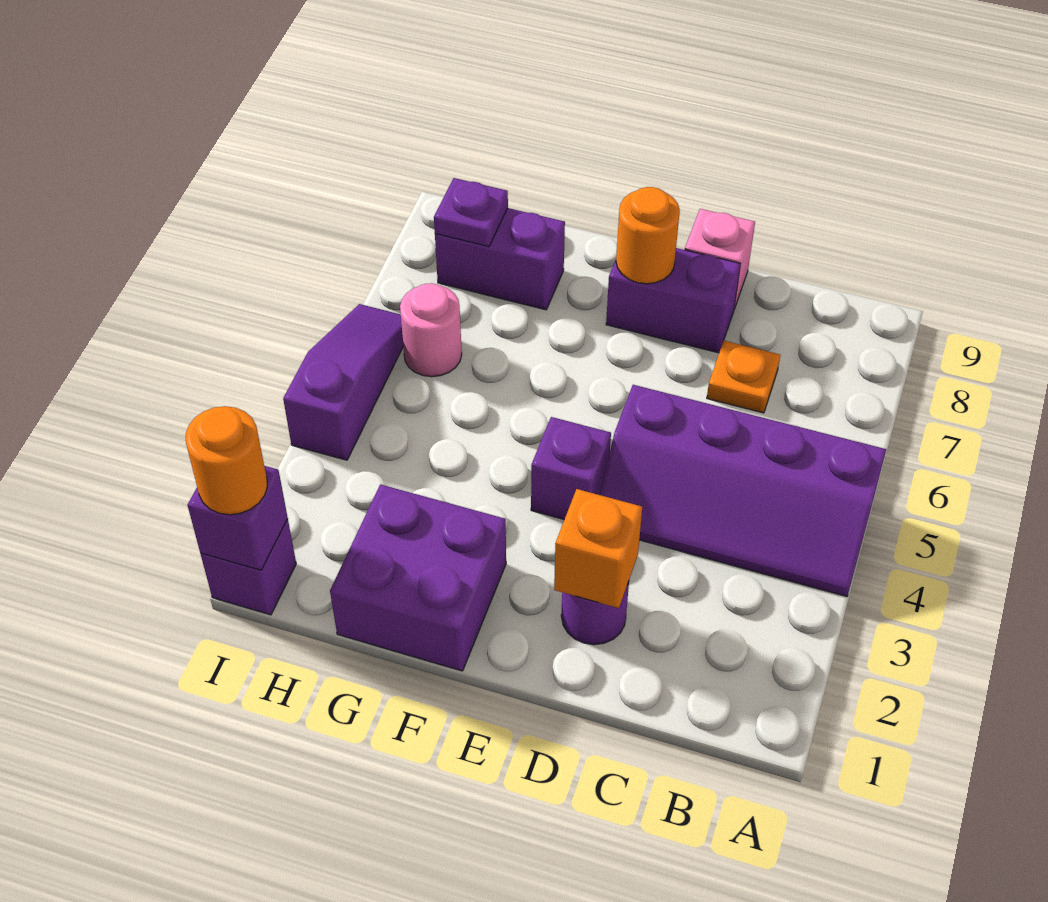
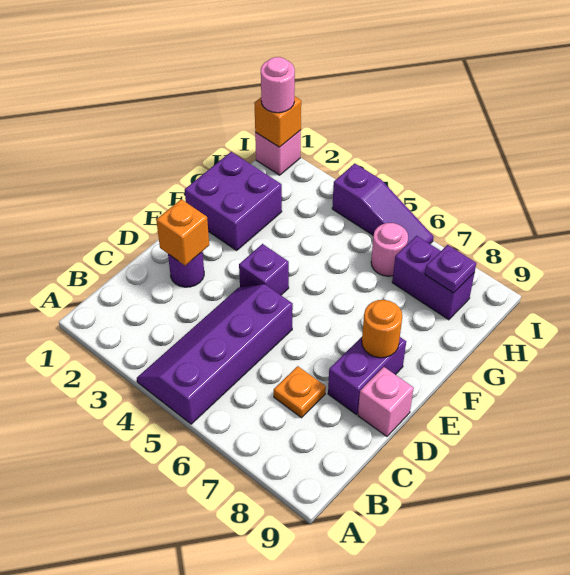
purple 1x2 brick [435,208,565,310] -> purple 1x2 brick turned to [392,236,475,320]
purple 1x1 brick [200,519,296,615] -> pink 1x1 brick [255,130,301,175]
purple 1x1 brick [187,466,288,570] -> orange 1x1 brick [254,96,301,147]
orange 1x1 round brick [186,406,267,515] -> pink 1x1 round brick [261,57,295,113]

